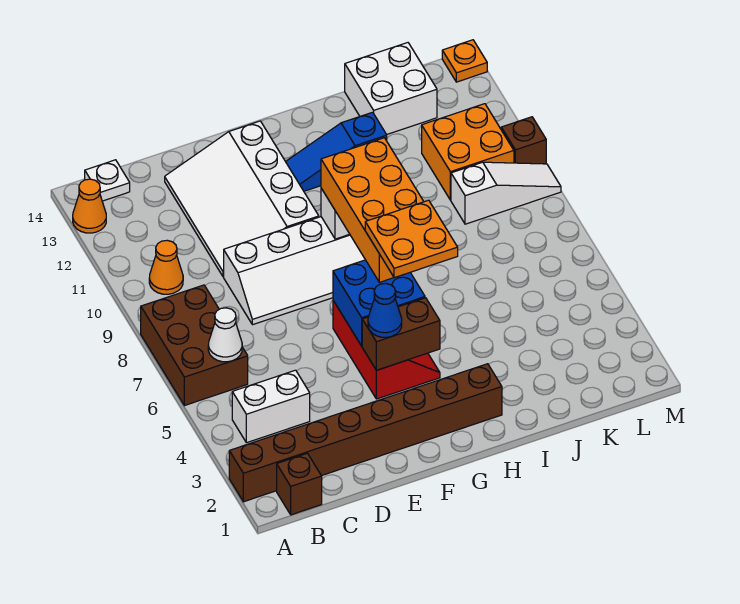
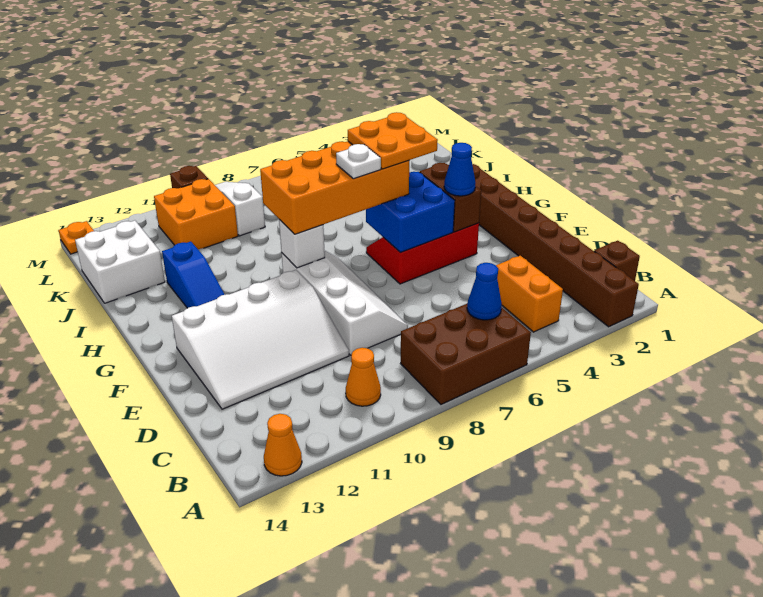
white 1x2 brick [232,370,310,443] -> orange 1x2 brick [496,256,563,332]
white 1x1 cone [208,308,242,362] -> blue 1x1 cone [467,263,502,320]
white 1x1 plate [85,160,130,201] -> white 1x1 plate moved to [336,144,381,179]

